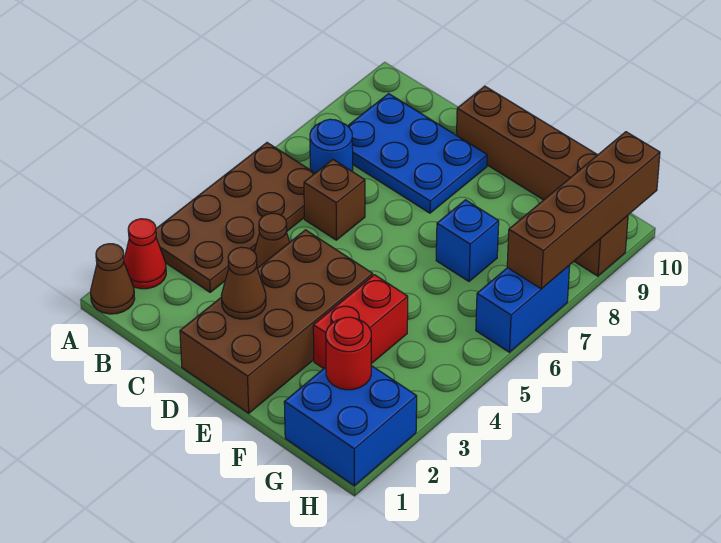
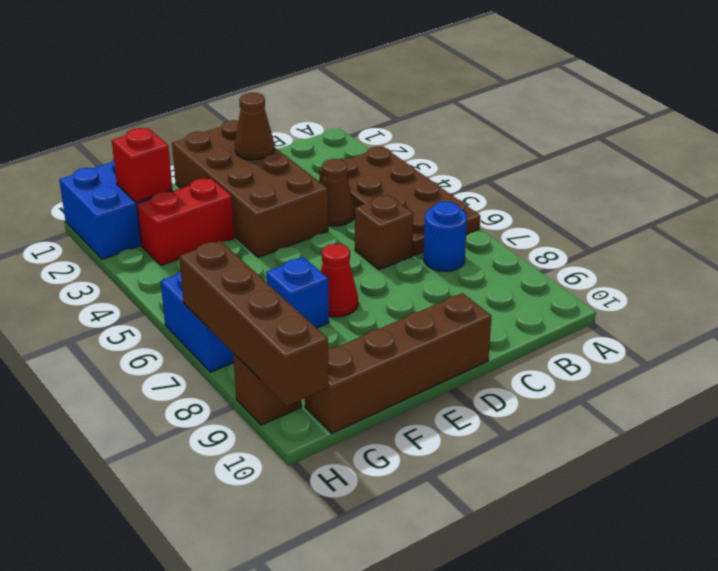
brown 1x1 cone [91,244,135,314] -> none
red 1x1 cone [124,219,166,289] -> red 1x1 cone moved to [321,244,358,317]
blue 2x3 plate [348,94,487,213] -> none
red 1x2 brick [313,275,408,369] -> red 1x2 brick turned to [137,178,234,265]
red 1x1 round brick [326,317,371,390] -> red 1x1 brick [112,128,172,202]

